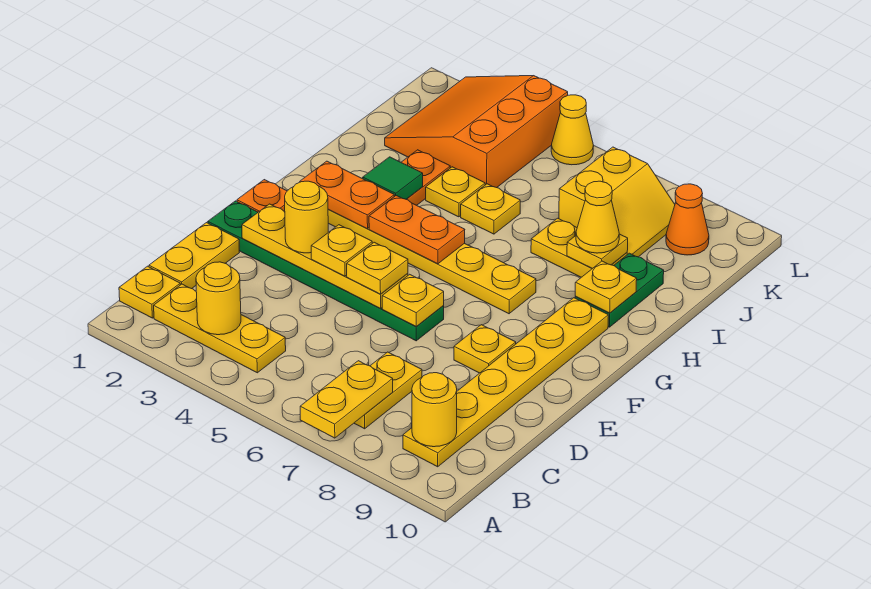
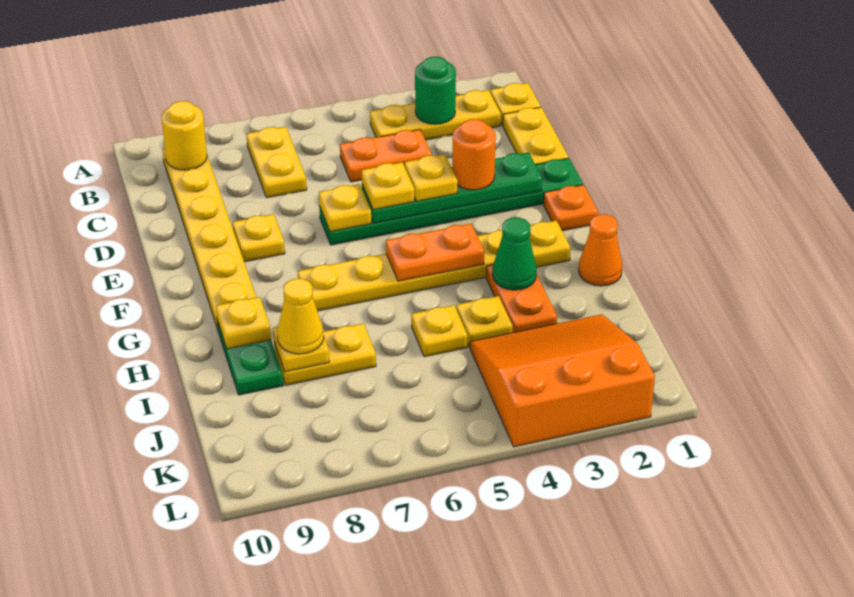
yellow 1x2 plate [300,361,393,438] -> none
yellow 1x1 round brick [196,262,241,335] -> green 1x1 round brick [415,57,456,124]
yellow 1x4 plate [242,204,408,308] -> green 1x4 plate [362,152,542,223]
yellow 1x1 round brick [285,181,328,253] -> orange 1x1 round brick [452,119,496,190]
orange 1x2 plate [300,161,394,229] -> orange 1x2 plate moved to [340,129,432,182]
green 1x1 tile [363,157,423,199] -> green 1x1 cone [492,217,537,290]
orange 3x3 slope [385,76,568,188] -> orange 3x3 slope turned to [470,314,655,447]
yellow 2x2 slope [559,147,675,257] -> none
orange 1x1 cone [666,184,709,255] -> orange 1x1 cone moved to [579,214,622,286]
yellow 1x1 cone [551,95,593,165] -> none

